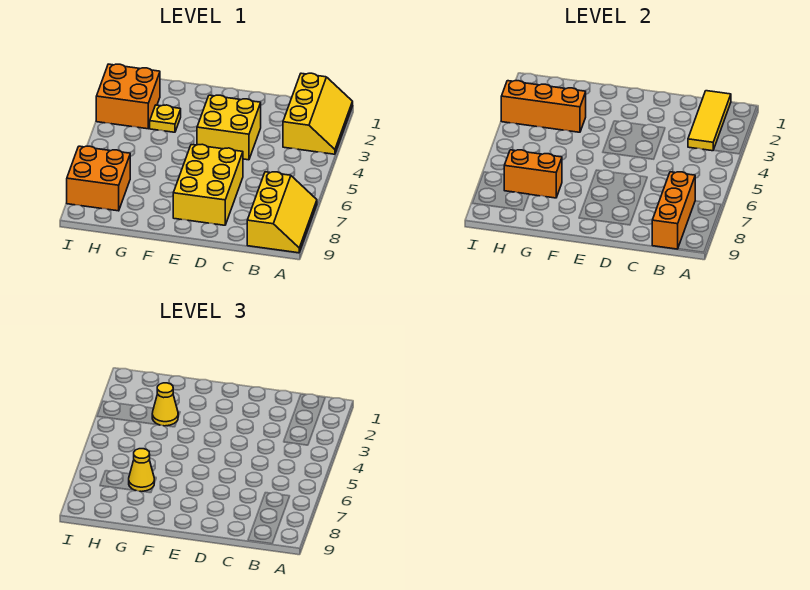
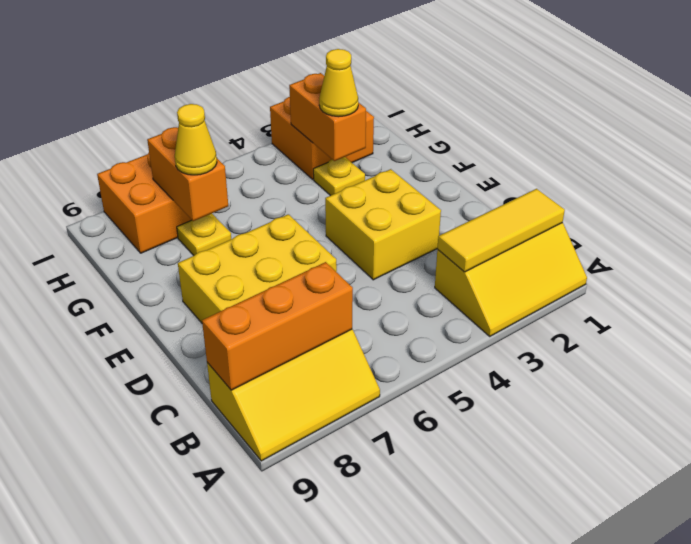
orange 1x3 brick [501,81,586,132] -> orange 1x2 brick [289,73,366,161]
none -> yellow 1x1 plate [177,214,231,255]

